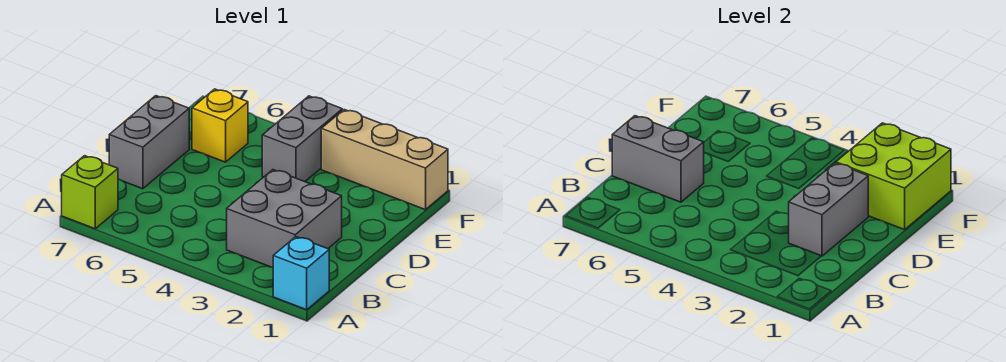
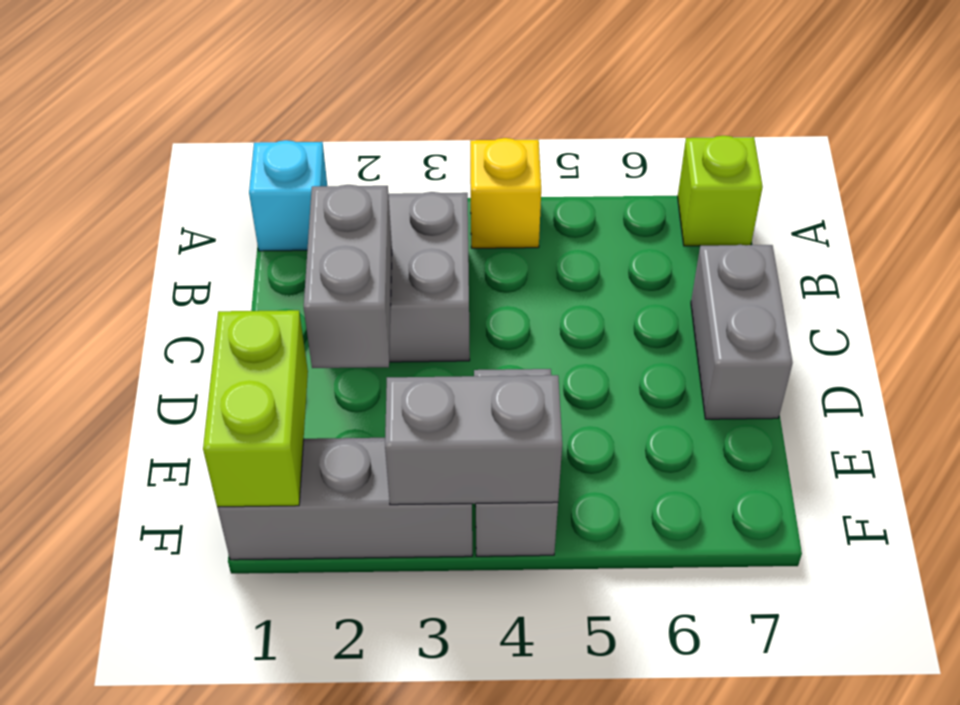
grey 1x2 brick [612,116,704,202] -> grey 1x2 brick moved to [385,375,562,505]
lime 2x2 brick [836,123,951,230] -> lime 1x2 brick [203,310,308,507]
yellow 1x1 brick [192,89,248,162] -> yellow 1x1 brick moved to [470,138,541,248]
tan 1x3 brick [321,110,448,210] -> grey 1x3 brick [217,438,472,560]

